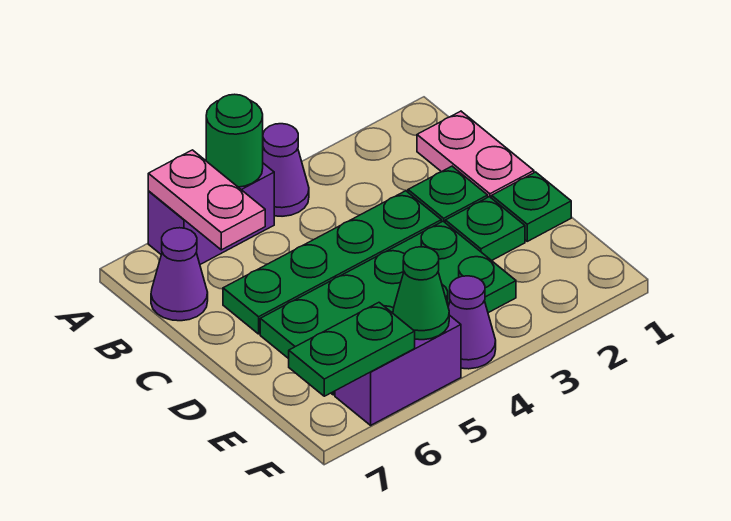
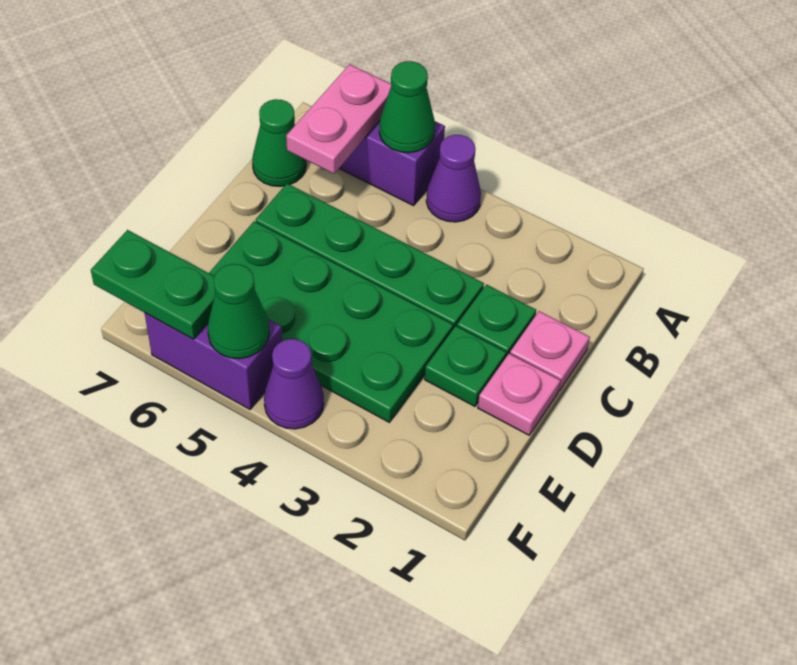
green 1x1 round brick [206,94,263,187] -> green 1x1 cone [379,61,435,153]
pink 1x2 plate [417,111,534,198] -> pink 1x1 plate [510,311,590,391]
purple 1x1 cone [151,228,208,321] -> green 1x1 cone [252,99,306,187]
green 1x1 plate [492,172,571,241] -> pink 1x1 plate [478,354,560,435]

